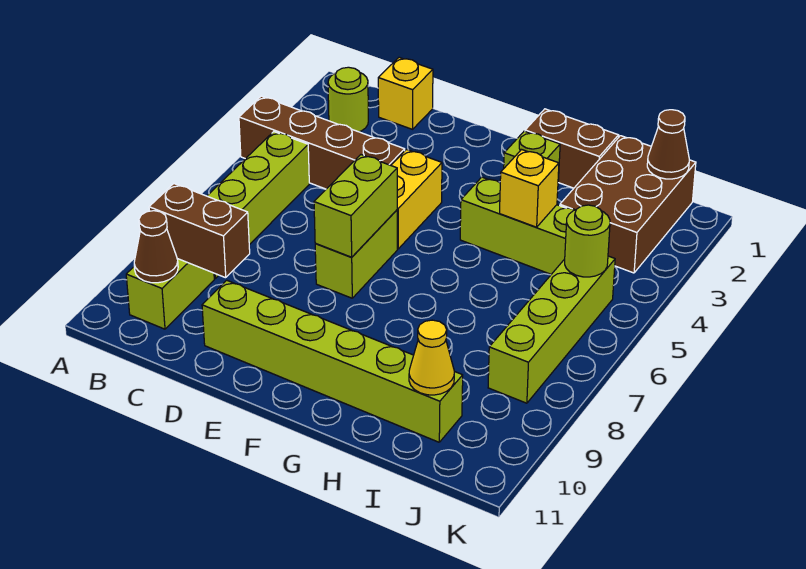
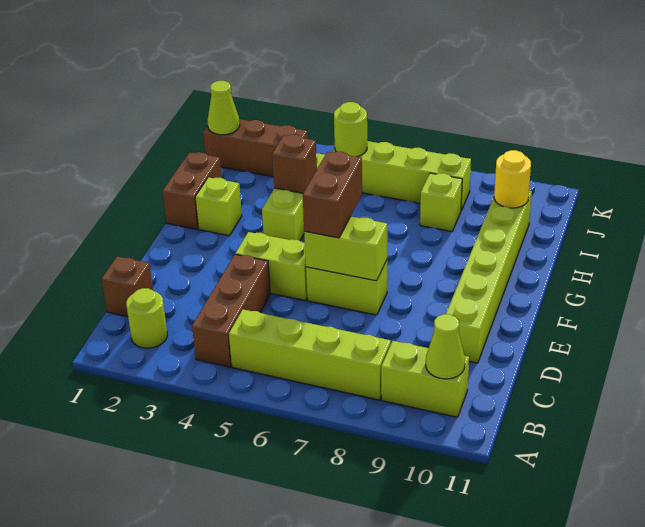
brown 1x4 brick [239,96,405,189] -> brown 1x3 brick [192,254,270,367]
brown 1x2 brick [149,184,250,278] -> brown 1x2 brick moved to [303,152,362,238]
brown 1x1 cone [134,211,178,283] -> lime 1x1 cone [426,314,465,379]
yellow 1x1 brick [378,57,433,129] -> brown 1x1 brick [102,257,153,317]
yellow 1x2 brick [391,150,442,249] -> lime 1x2 brick [235,232,307,301]
yellow 1x1 brick [500,150,559,227] -> brown 1x1 brick [272,135,317,193]
brown 2x3 brick [560,136,696,273] -> brown 1x3 brick [203,119,308,177]
none -> lime 1x1 brick [420,173,462,232]
yellow 1x1 cone [409,320,454,395] -> yellow 1x1 round brick [494,150,531,208]
brown 1x1 cone [647,110,689,179] -> lime 1x1 cone [208,81,240,135]

